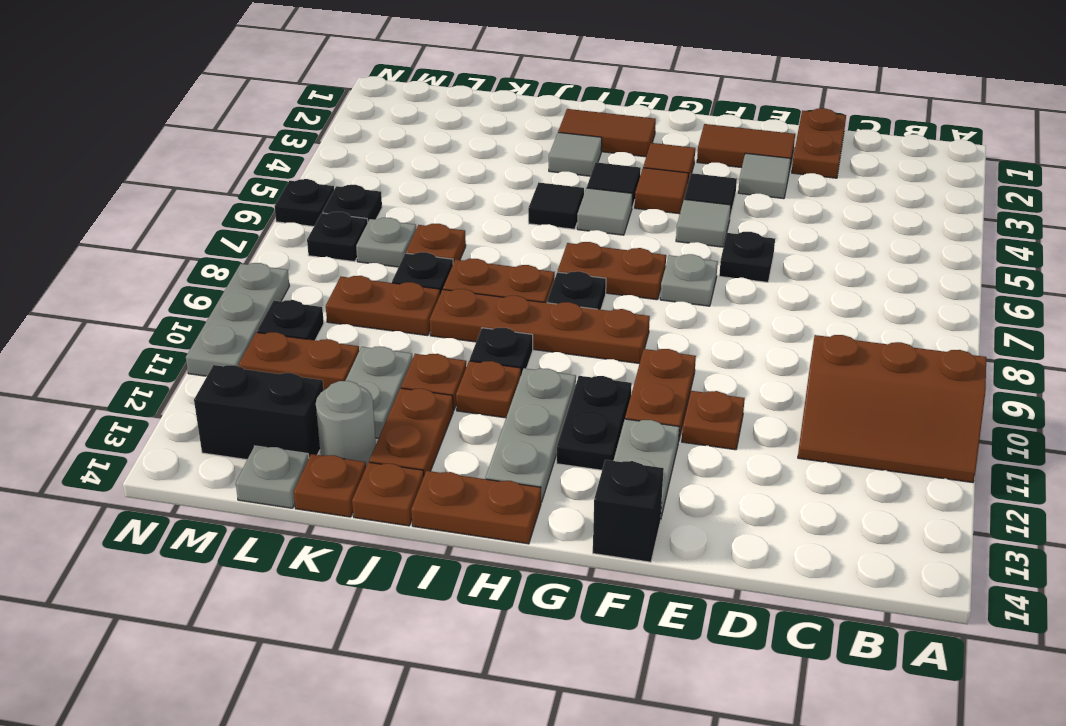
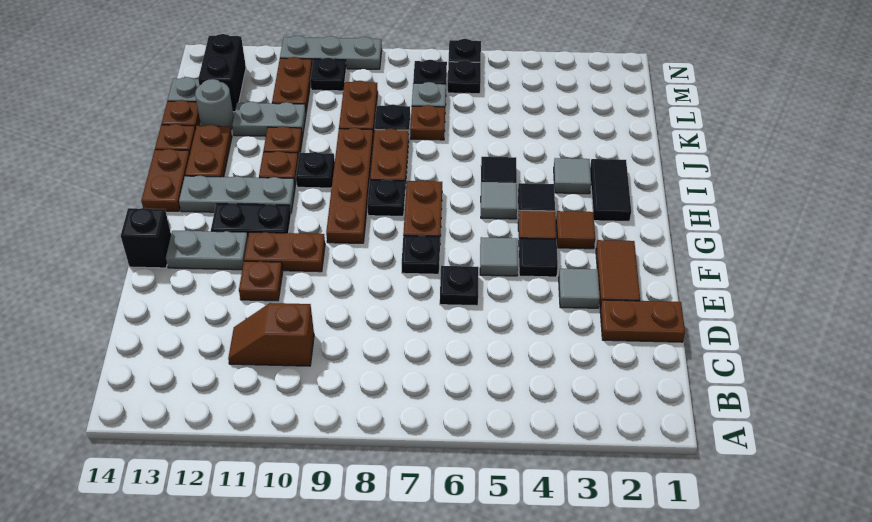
brown 2x3 slope [798,335,986,483] -> brown 1x2 slope [228,303,314,366]
grey 1x1 plate [660,254,718,306] -> black 1x1 plate [402,236,440,274]
brown 1x2 tile [558,109,656,157] -> black 1x2 tile [590,159,631,221]
brown 1x2 plate [369,388,453,475] -> brown 1x2 plate turned to [185,125,232,177]

